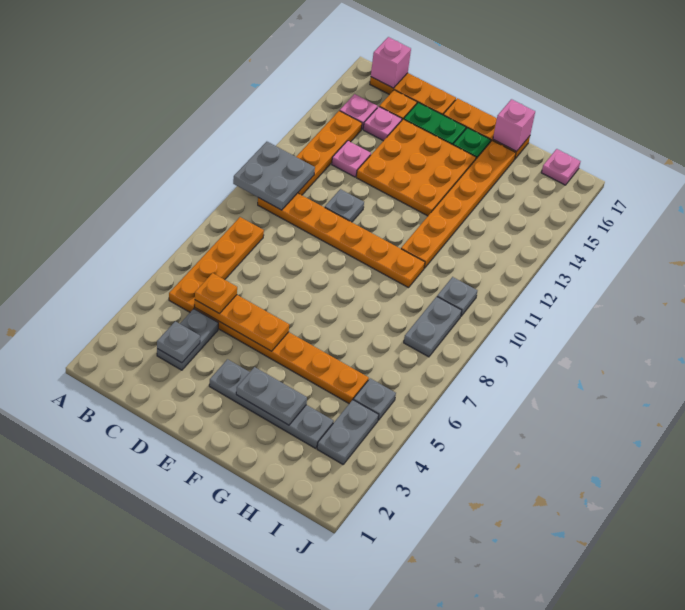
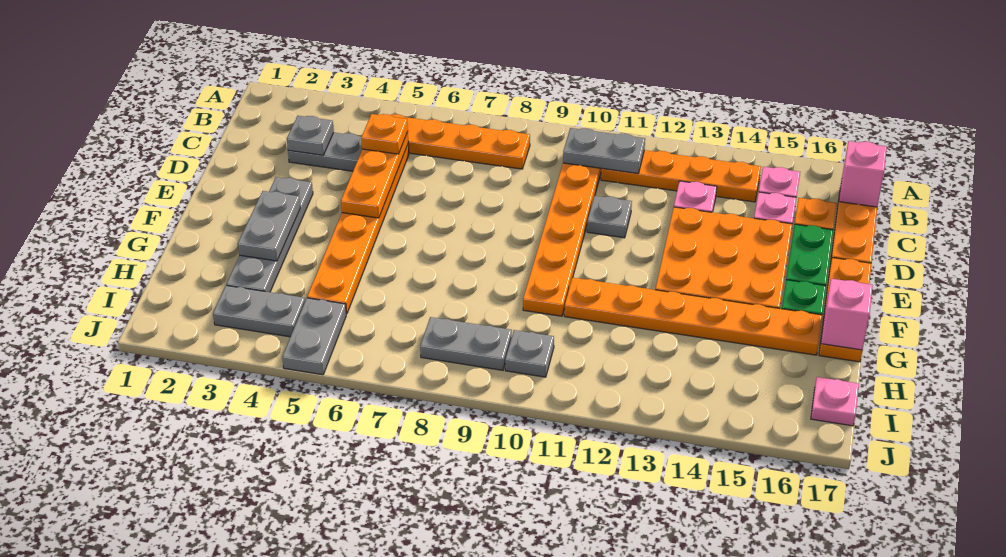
grey 2x2 plate [233,142,315,210] -> grey 1x2 plate [563,128,645,174]
grey 1x1 plate [353,378,396,420] -> grey 1x2 plate [282,298,346,375]

